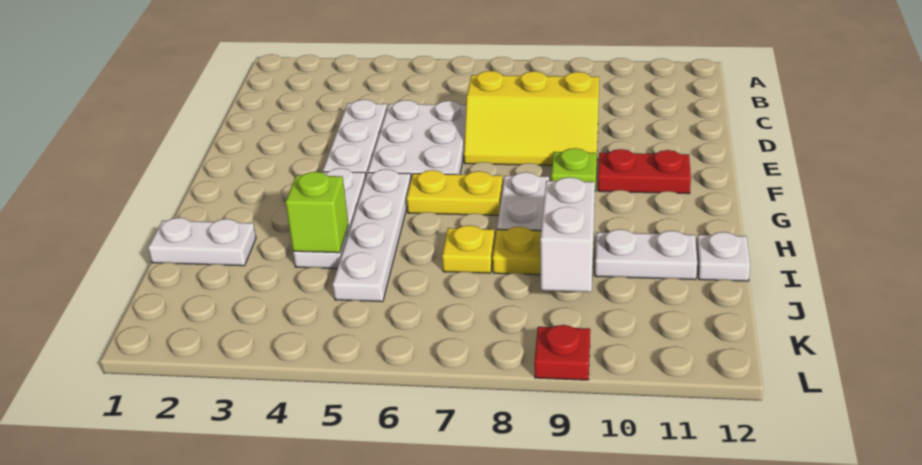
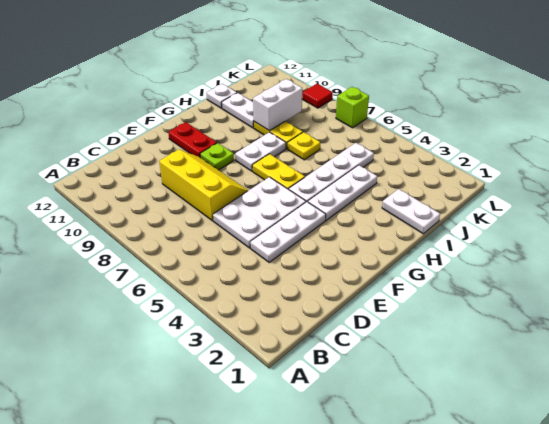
lime 1x1 brick [285,172,348,253] -> lime 1x1 brick moved to [336,87,369,128]
red 1x1 plate [534,325,590,380] -> red 1x1 tile [302,84,333,108]

